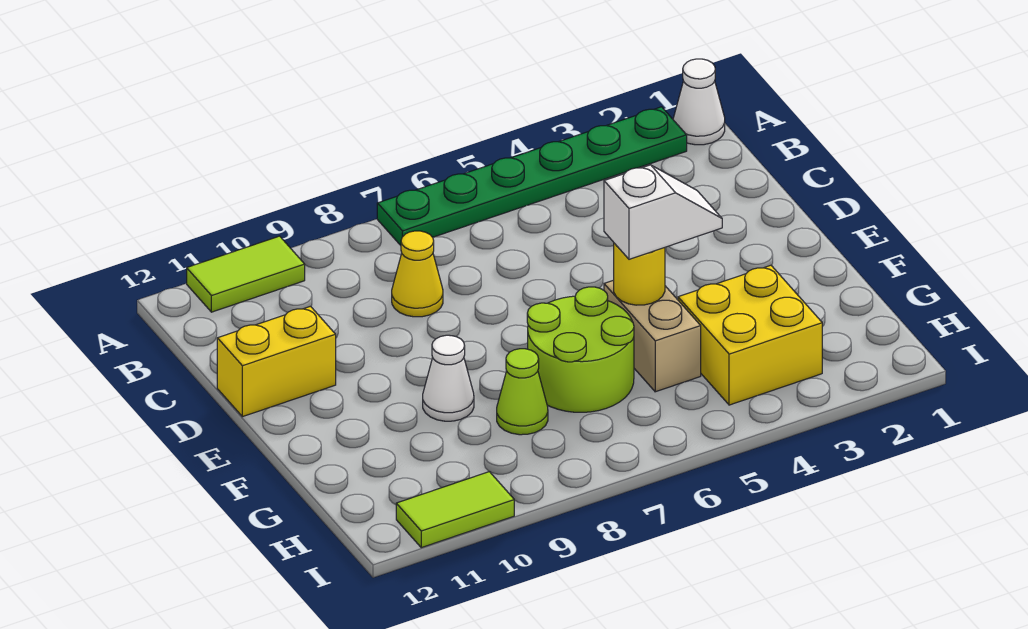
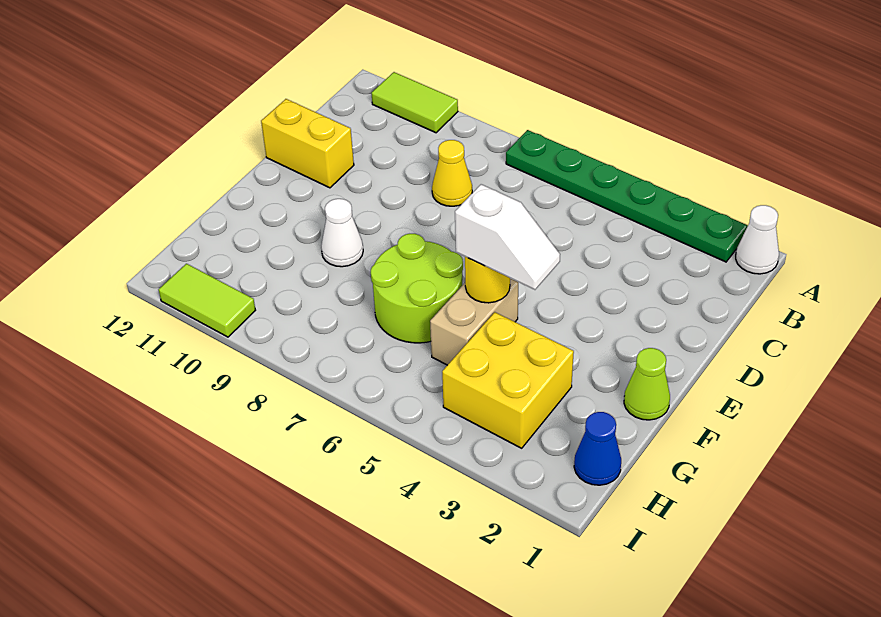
lime 1x1 cone [497,349,548,435] -> lime 1x1 cone moved to [624,348,670,420]
none -> blue 1x1 cone [574,412,621,485]

